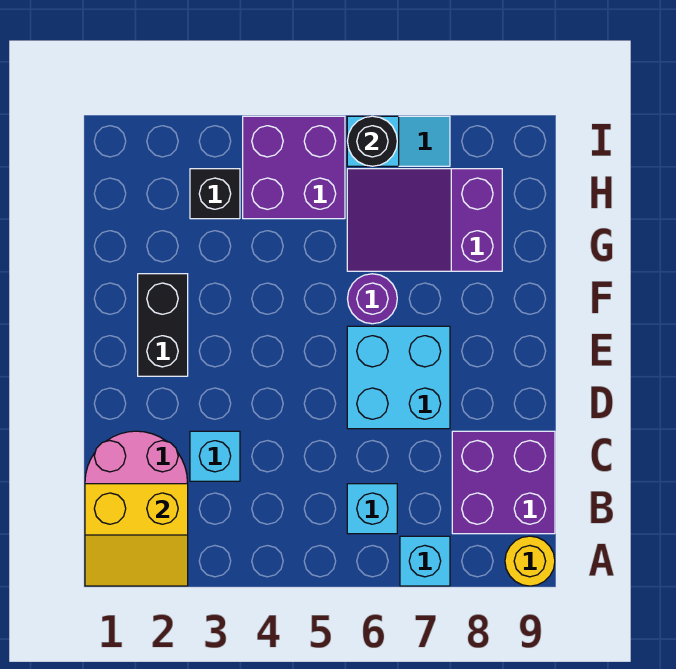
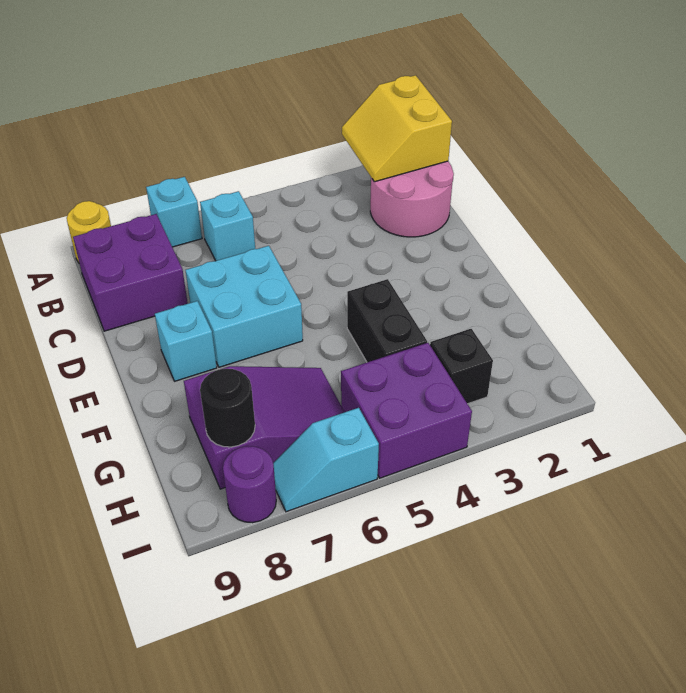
yellow 2x2 slope [85,484,188,586] -> yellow 2x2 slope turned to [342,75,452,182]
cyan 1x1 brick [190,431,240,481] -> cyan 1x1 brick moved to [155,301,217,381]
black 1x2 brick [138,274,188,376] -> black 1x2 brick moved to [347,279,427,362]
purple 1x1 round brick [348,274,397,324] -> purple 1x1 round brick moved to [223,446,276,523]
black 1x1 round brick [347,116,397,166] -> black 1x1 round brick moved to [200,369,255,447]

